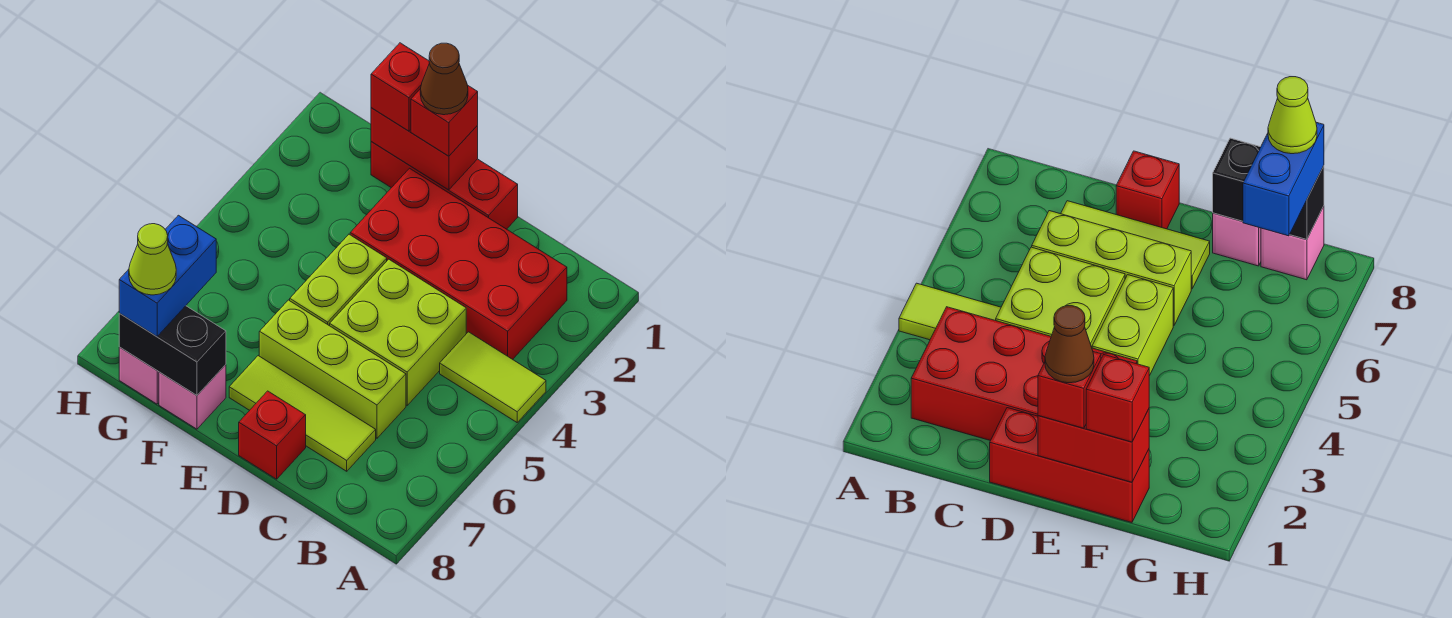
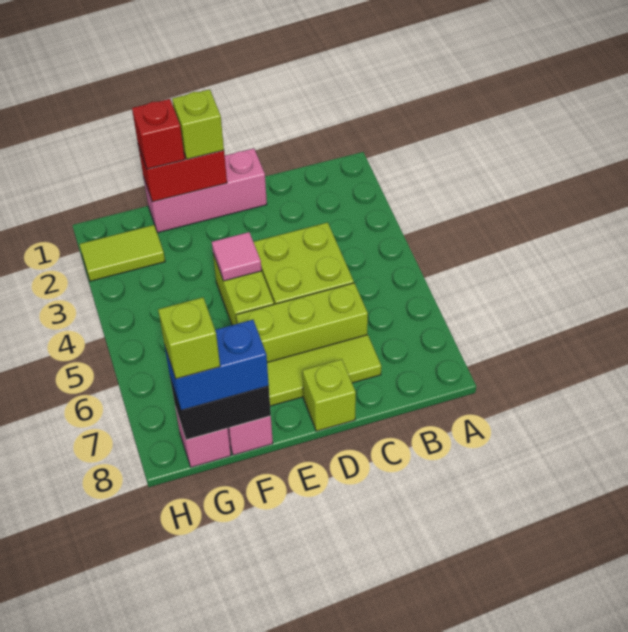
lime 1x2 tile [440,332,546,422] -> lime 1x2 tile moved to [80,225,165,281]
red 2x4 brick [350,168,567,359] -> none
red 1x3 brick [371,142,518,229] -> pink 1x3 brick [144,148,267,233]
red 1x1 brick [239,391,306,479] -> lime 1x1 brick [303,359,356,431]
red 1x1 brick [411,85,478,156] -> lime 1x1 brick [172,89,224,159]
brown 1x1 cone [420,43,468,115] -> none
none -> pink 1x1 tile [212,232,262,281]
blue 1x2 brick [119,215,216,337] -> blue 1x2 brick turned to [165,320,269,410]
lime 1x1 cone [129,224,176,295] -> lime 1x1 brick [158,297,220,379]

